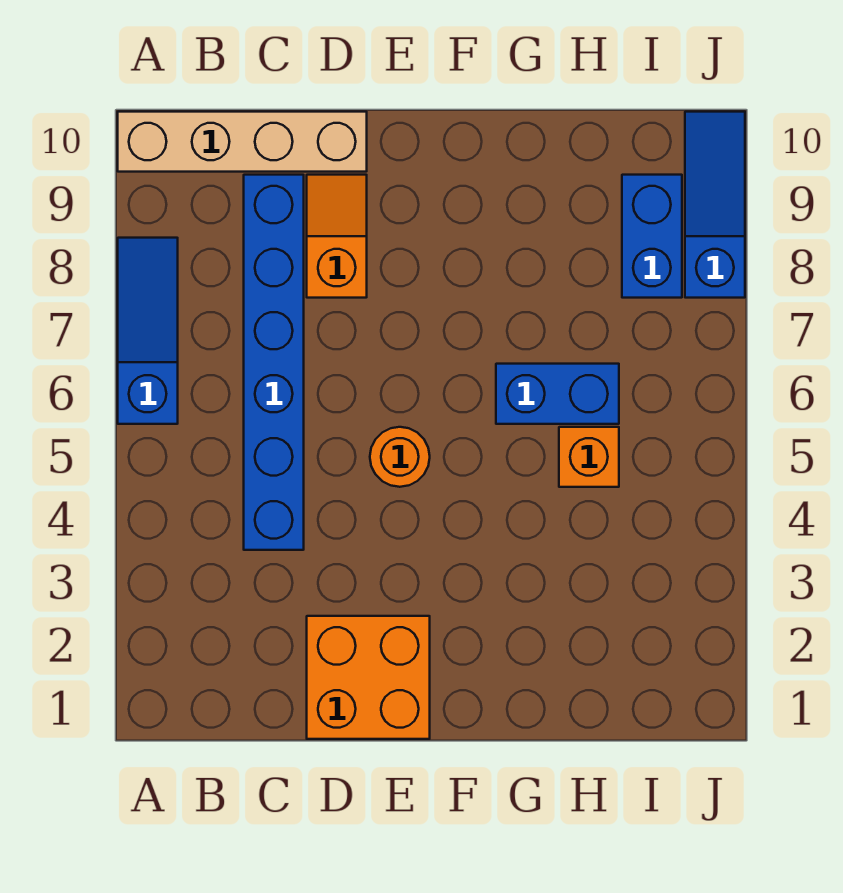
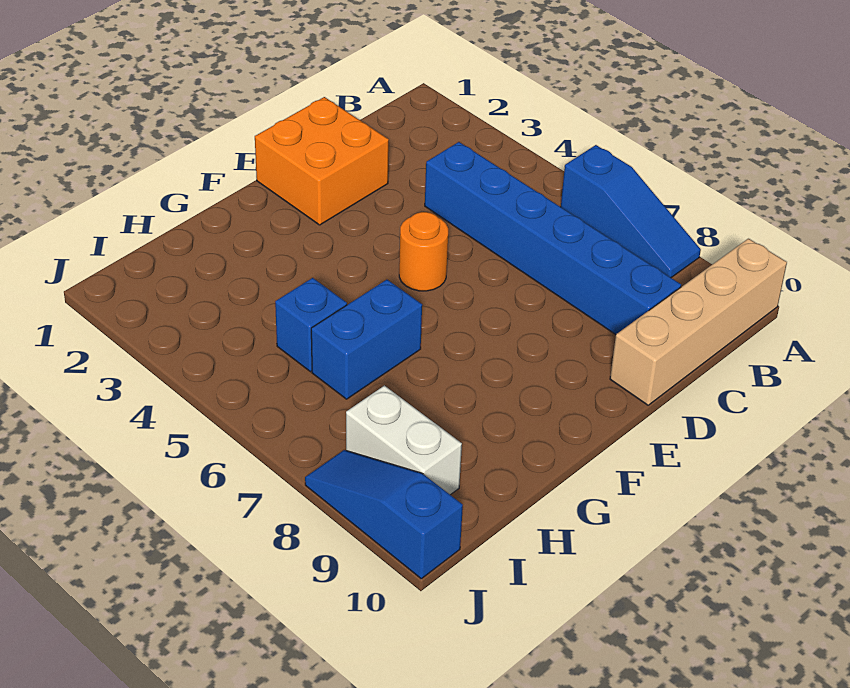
orange 1x2 slope [307,175,367,298] -> none
orange 1x1 brick [559,427,619,487] -> blue 1x1 brick [275,278,347,372]
blue 1x2 brick [622,175,682,298] -> white 1x2 brick [346,386,462,495]
blue 1x3 slope [685,112,745,298] -> blue 1x3 slope turned to [305,450,463,579]

